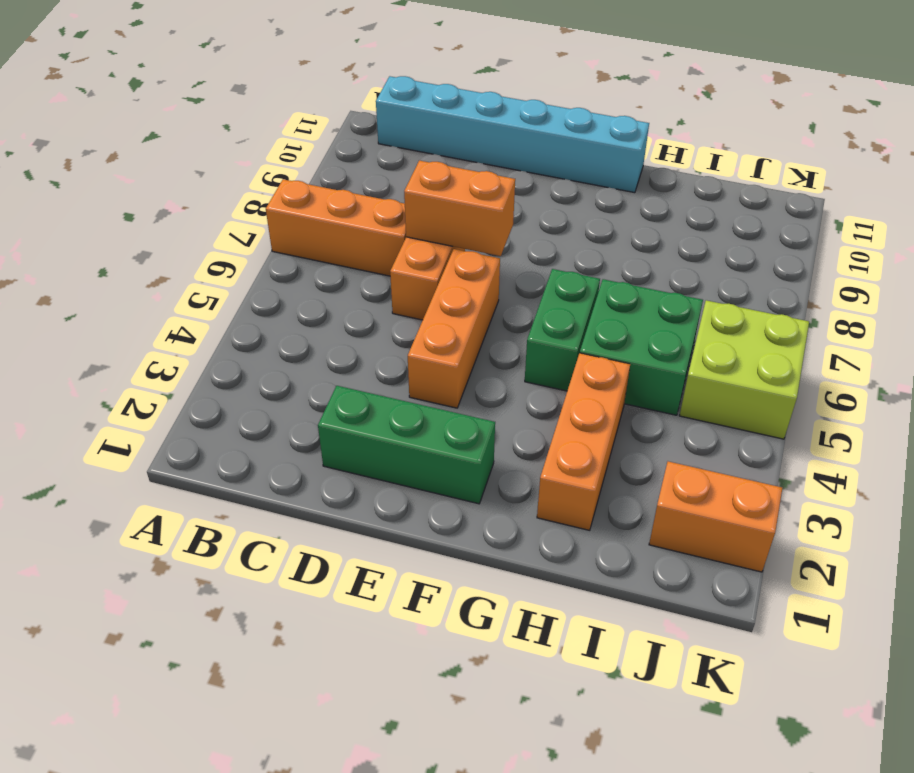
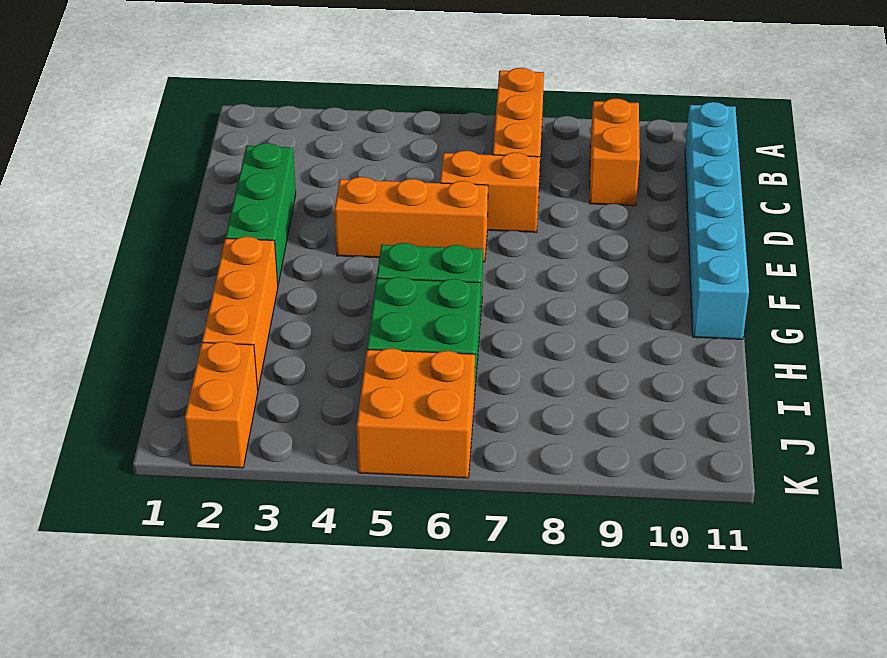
orange 1x2 brick [404,160,515,256] -> orange 1x2 brick moved to [589,99,640,206]
orange 1x3 brick [537,353,630,530] -> orange 1x3 brick turned to [202,237,278,389]
lime 2x2 brick [680,300,809,439] -> orange 2x2 brick [357,348,475,478]

